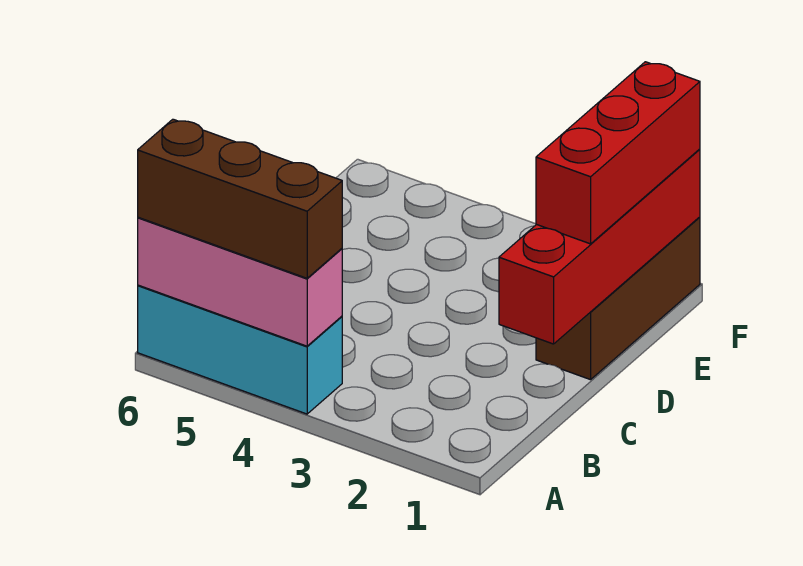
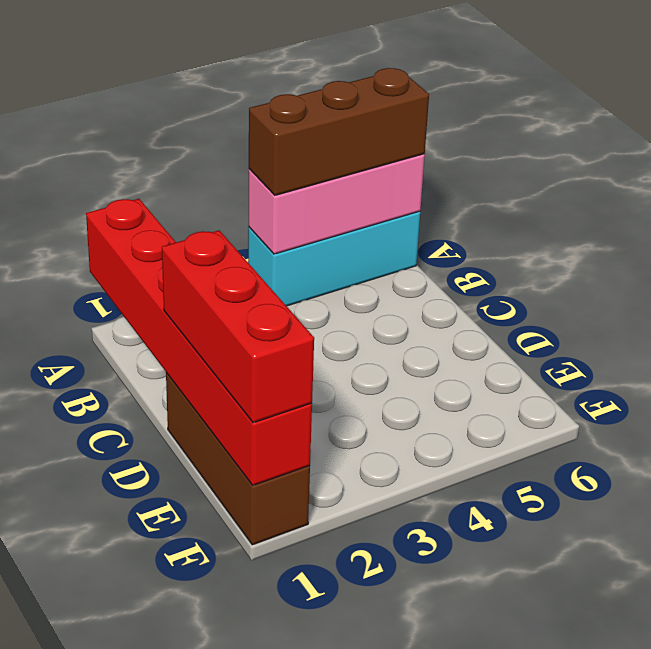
red 1x4 brick [499,149,700,344] -> red 1x6 brick [86,199,312,485]

